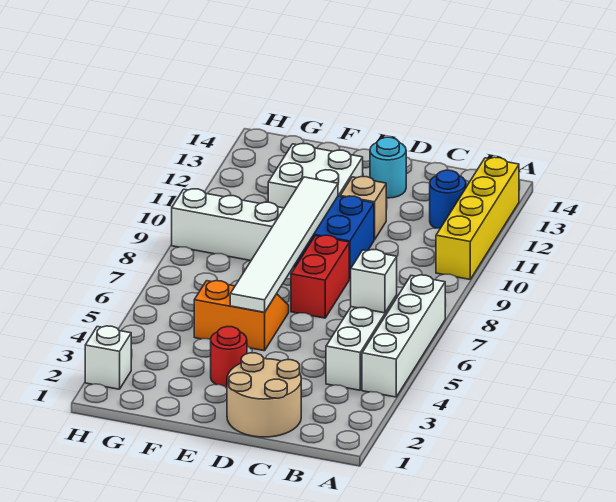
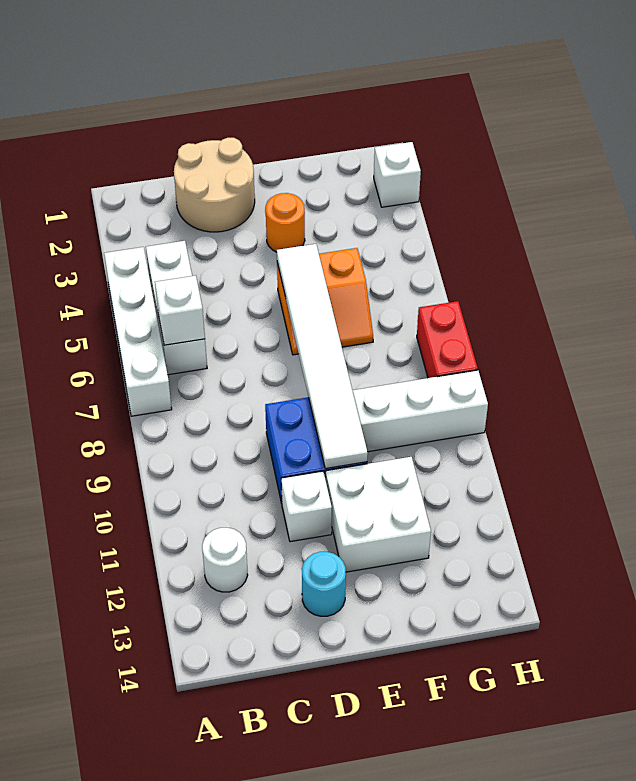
yellow 1x4 brick [436,157,519,279] -> none
blue 1x1 round brick [430,170,466,229] -> white 1x1 round brick [202,528,248,592]
red 1x2 brick [291,235,349,318] -> red 1x2 brick moved to [417,301,478,378]
tan 1x1 brick [340,177,386,240] -> white 1x1 brick [281,471,332,542]
red 1x1 round brick [211,327,247,387] -> orange 1x1 round brick [266,193,305,252]

